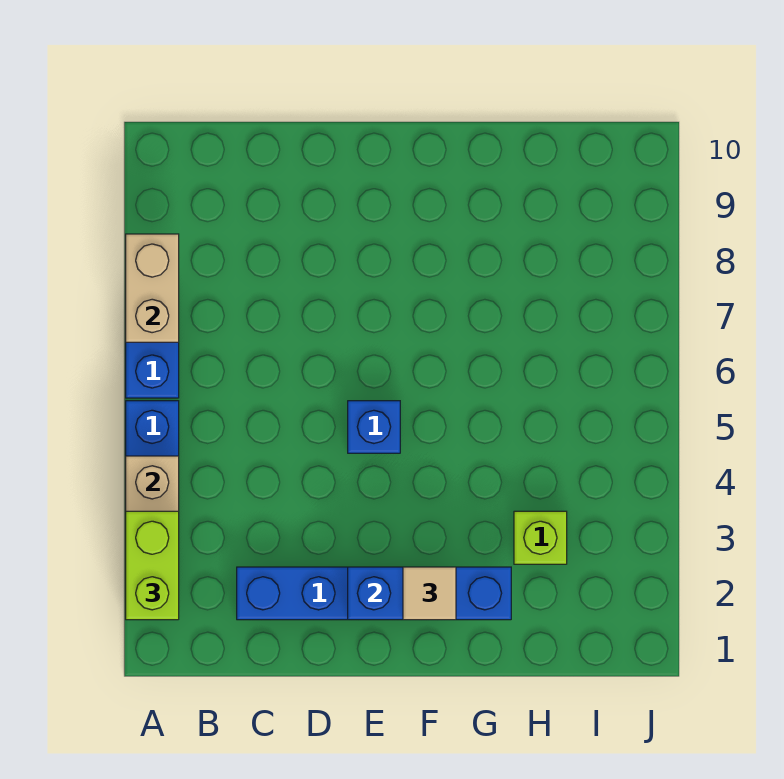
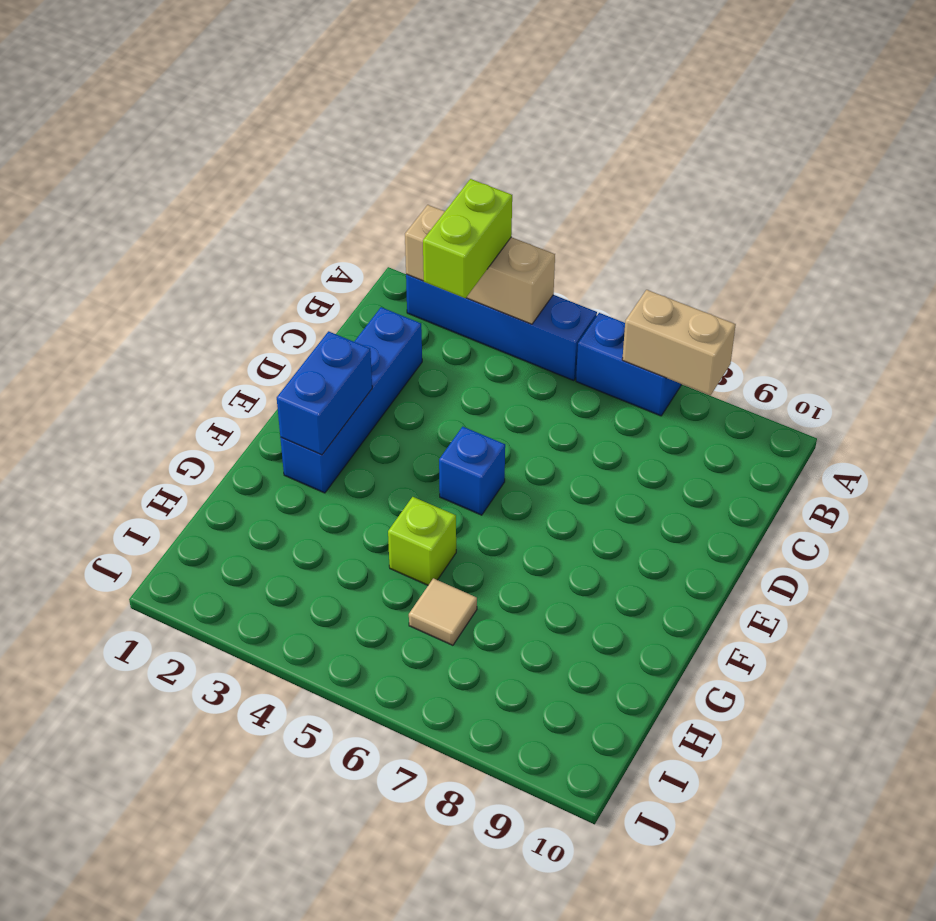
lime 1x2 brick [126,511,179,620] -> lime 1x2 brick turned to [423,179,512,298]
blue 1x3 brick [348,567,511,620] -> blue 1x2 brick [277,331,372,455]
tan 1x1 tile [403,567,456,620] -> tan 1x1 tile moved to [409,578,477,645]
lime 1x1 brick [514,511,567,564] -> lime 1x1 brick moved to [388,497,456,585]

